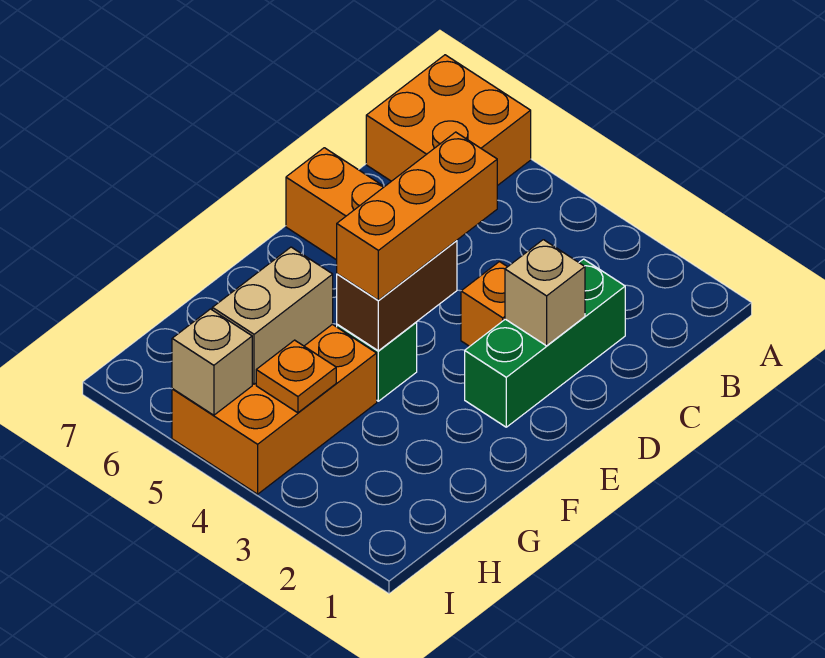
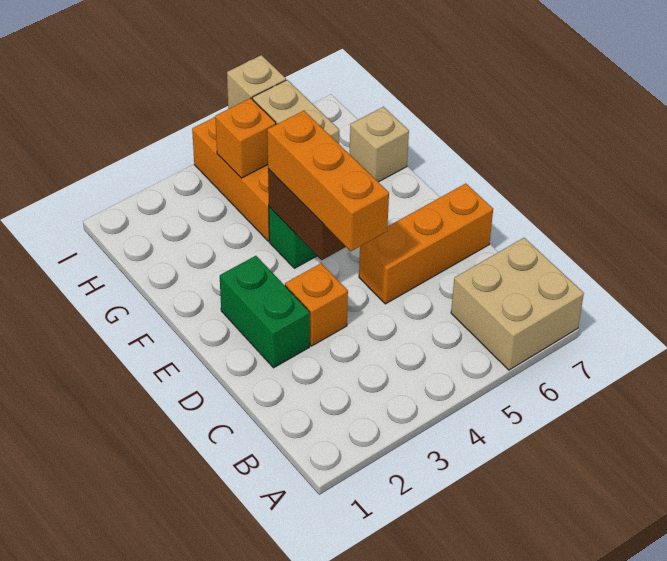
orange 2x2 brick [366,55,531,186] -> tan 2x2 brick [451,238,584,370]
green 1x3 brick [465,259,625,427] -> green 1x2 brick [220,256,310,368]
tan 1x1 brick [505,240,585,346] -> tan 1x1 brick moved to [350,107,409,182]
orange 1x1 plate [256,340,336,413] -> orange 1x1 brick [215,98,276,178]

